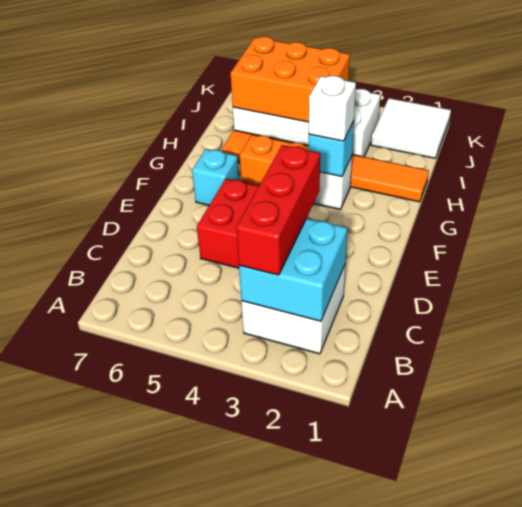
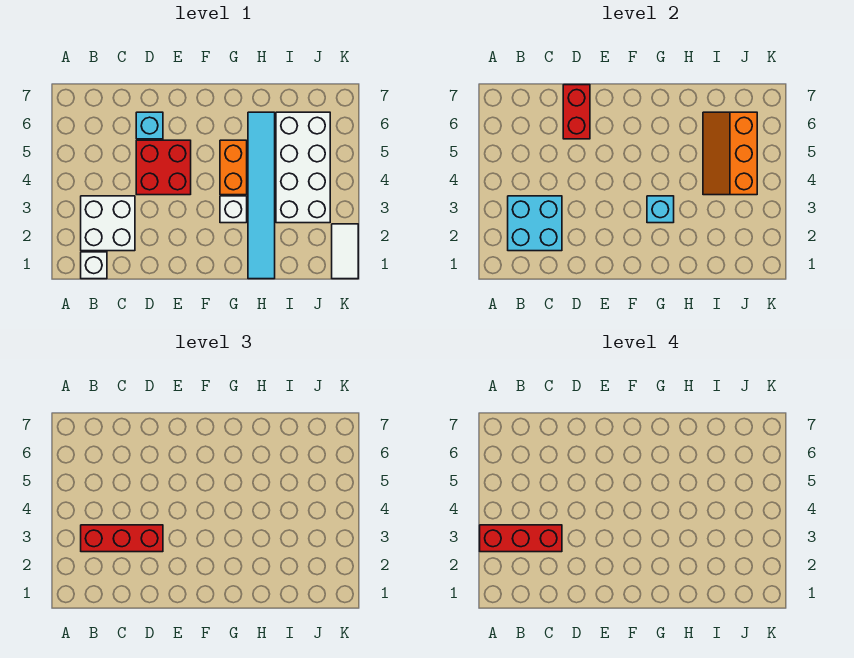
none -> red 1x3 brick [480,525,562,552]
none -> red 1x2 brick [563,85,590,139]
cyan 1x1 brick [192,149,239,205] -> cyan 1x1 brick moved to [136,112,163,139]
white 1x1 brick [309,76,356,141] -> white 1x1 brick moved to [81,252,107,279]
orange 1x6 tile [222,130,429,202] -> cyan 1x6 tile [248,112,275,279]
orange 2x3 brick [231,37,350,122] -> orange 2x3 slope [703,112,757,195]
white 2x2 tile [371,98,451,158] -> white 1x2 tile [332,224,358,279]

